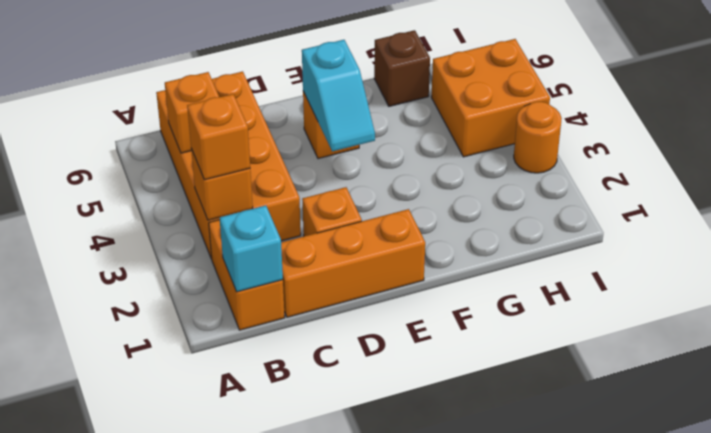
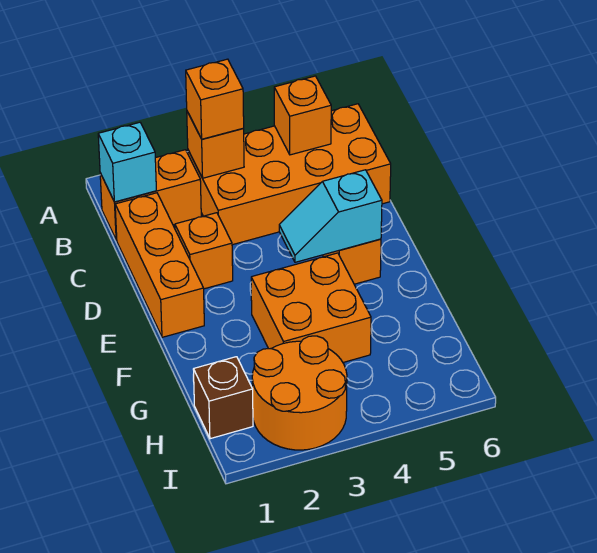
brown 1x1 brick [374,30,430,106] -> brown 1x1 brick moved to [193,357,253,439]
orange 2x2 brick [431,39,550,157] -> orange 2x2 brick moved to [251,253,371,362]
orange 1x1 round brick [514,102,562,173] -> orange 2x2 round brick [252,336,347,450]

